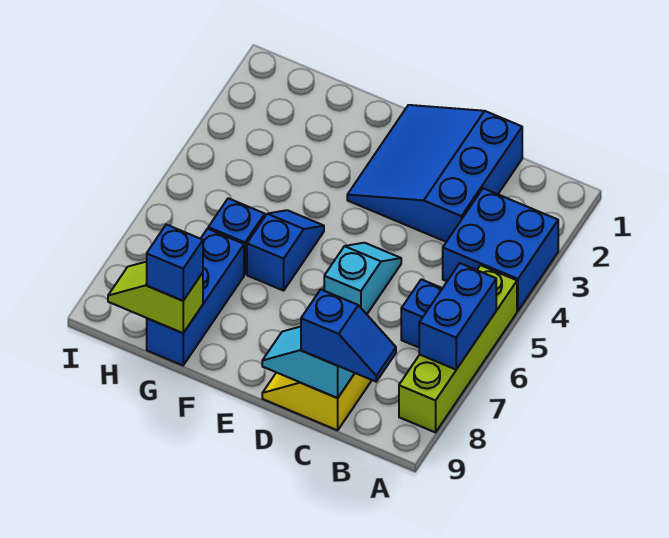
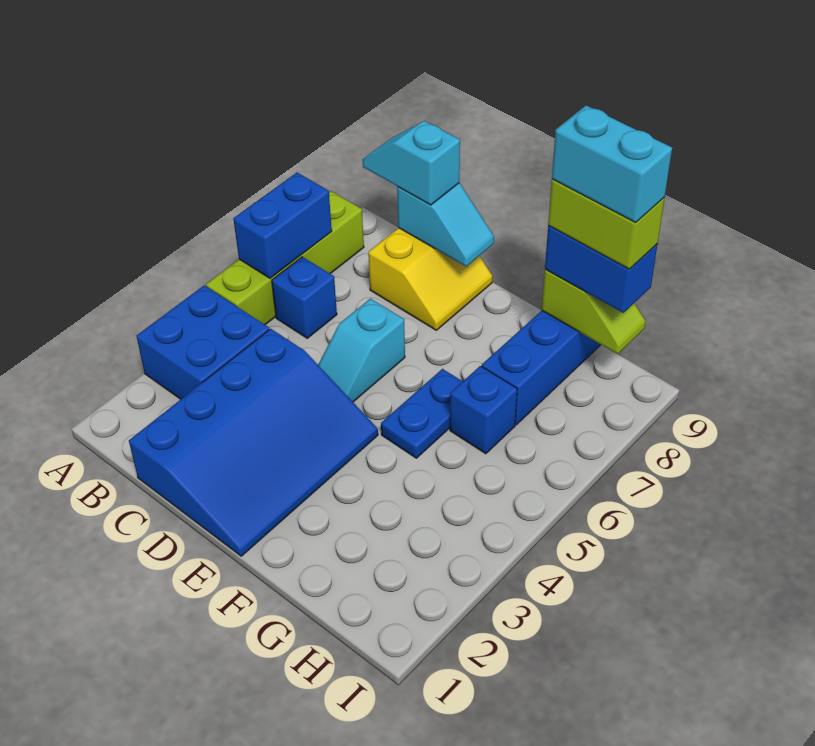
blue 1x2 slope [301,290,396,382] -> cyan 1x2 slope [363,121,460,205]
blue 3x3 slope [347,105,522,242] -> blue 3x4 slope [129,329,378,556]
blue 1x2 slope [247,210,324,291] -> blue 1x2 plate [381,369,463,458]
blue 1x1 brick [147,225,203,301] -> blue 1x2 brick [545,225,657,313]
none -> lime 1x2 brick [548,179,665,269]
none -> cyan 1x2 brick [552,105,672,223]

